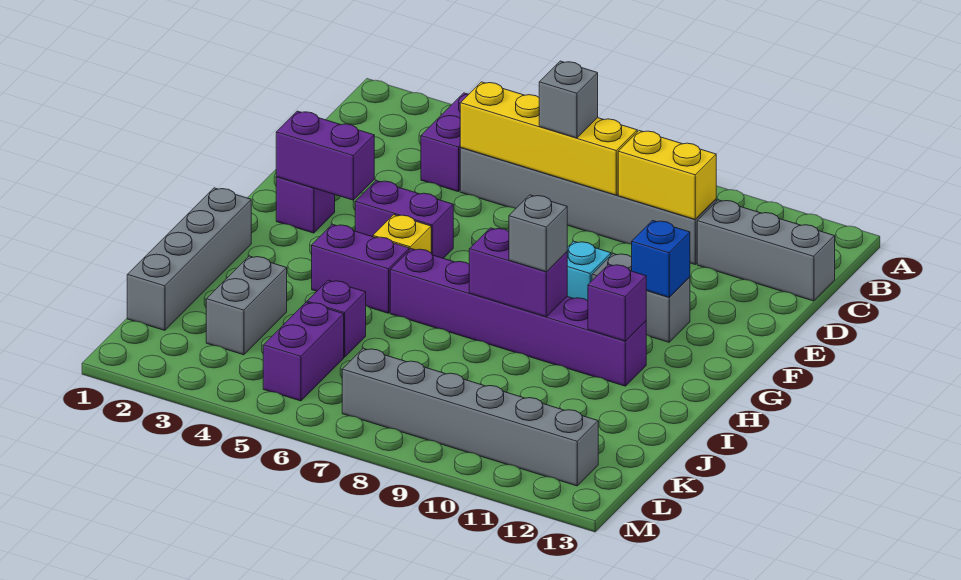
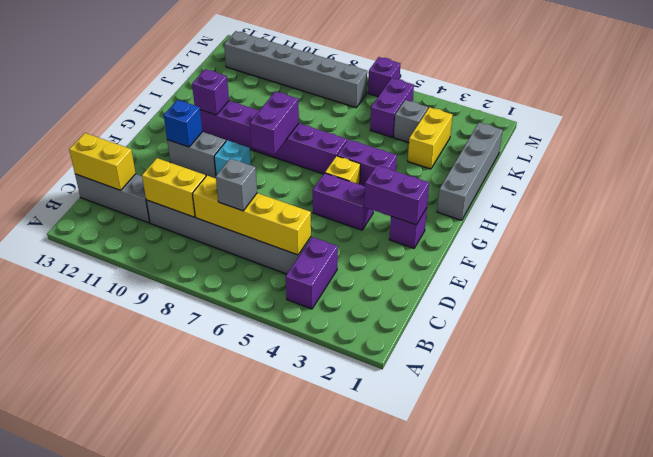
none -> yellow 1x2 brick [69,133,136,190]
purple 1x2 brick [469,228,567,317] -> purple 1x2 brick turned to [250,91,299,154]
grey 1x1 brick [509,195,567,272] -> grey 1x1 brick moved to [394,100,428,143]
grey 1x2 brick [206,256,287,355] -> yellow 1x2 brick [408,107,453,169]
purple 1x1 brick [307,280,366,357] -> purple 1x1 brick moved to [368,57,400,97]

